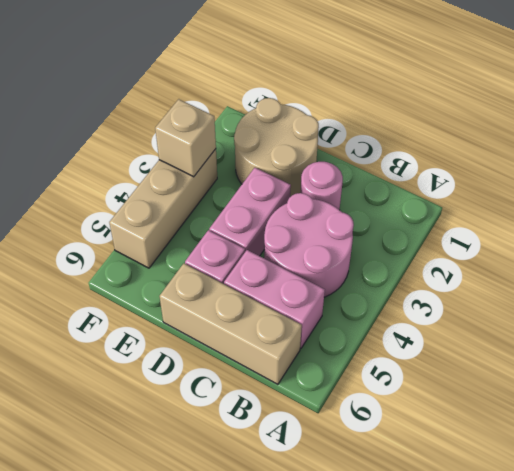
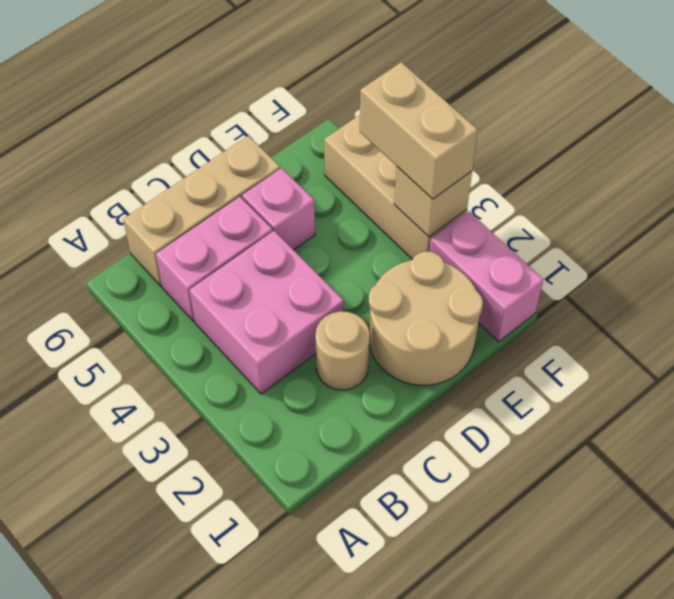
pink 2x2 round brick [264,193,354,297] -> pink 2x2 brick [189,231,344,394]
pink 1x1 round brick [301,162,343,210] -> tan 1x1 round brick [315,311,370,390]
pink 1x2 brick [209,168,291,256] -> pink 1x2 brick moved to [429,211,543,342]
none -> tan 1x2 brick [360,62,478,199]

